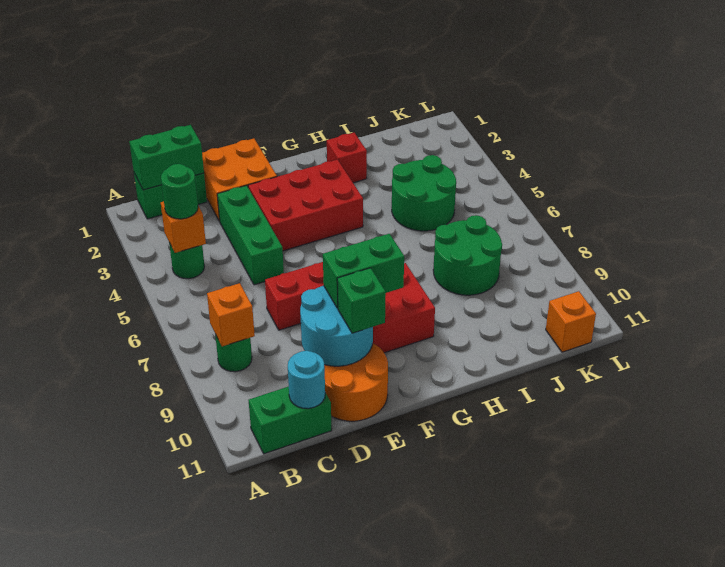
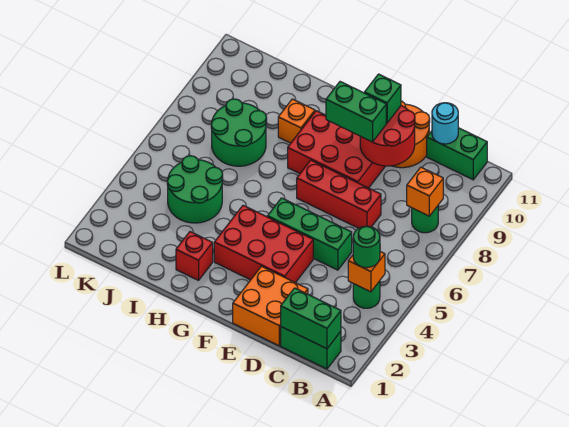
green 1x3 brick [217,185,284,285] -> green 1x3 brick turned to [267,198,352,270]
cyan 2x2 round brick [300,286,373,366] -> red 2x2 round brick [360,106,415,166]
orange 1x1 brick [546,291,596,352] -> orange 1x1 brick moved to [278,99,315,143]

